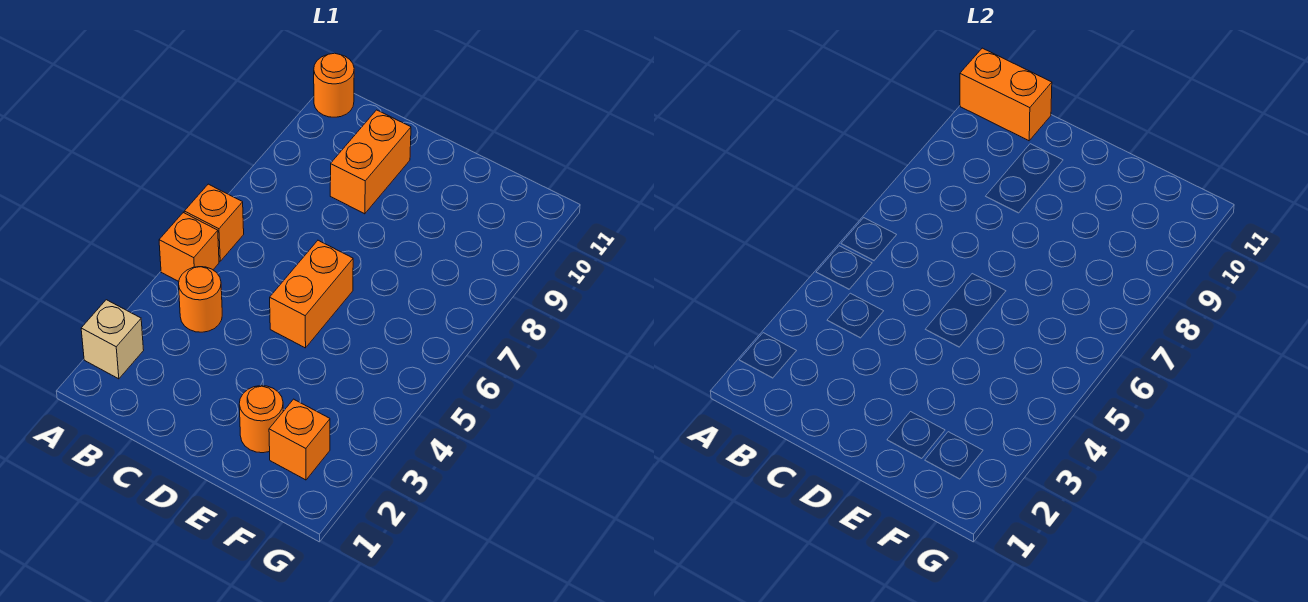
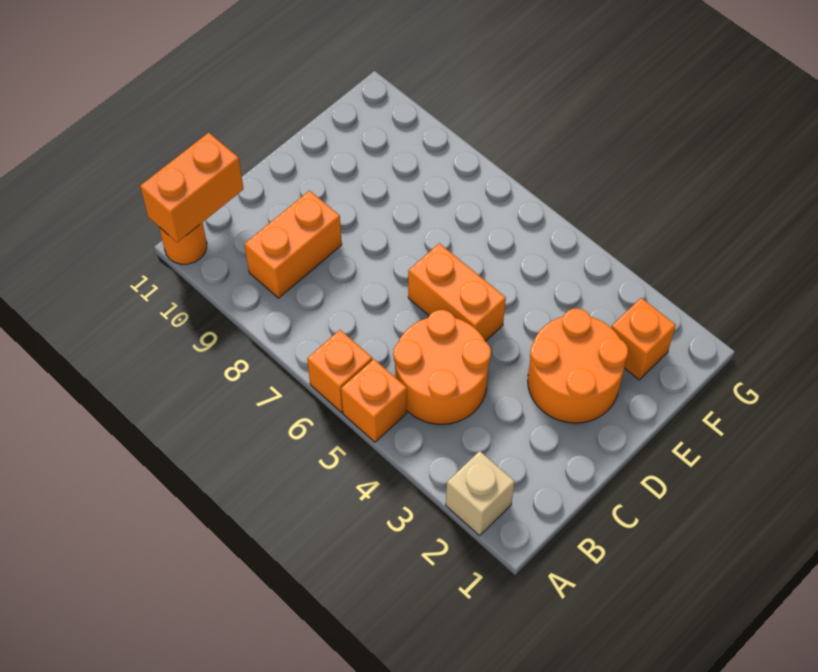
orange 1x1 round brick [179,267,222,332] -> orange 2x2 round brick [393,310,491,424]
orange 1x2 brick [330,110,411,214] -> orange 1x2 brick turned to [244,191,342,298]
orange 1x1 round brick [239,386,283,453] -> orange 2x2 round brick [528,308,628,423]

